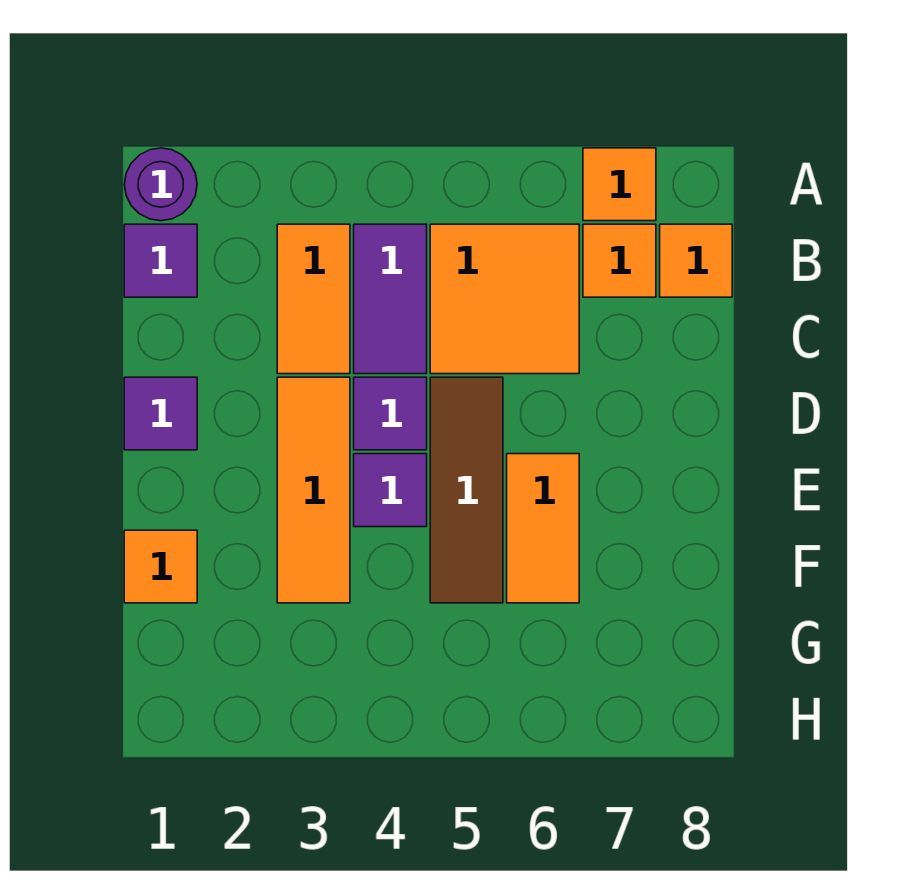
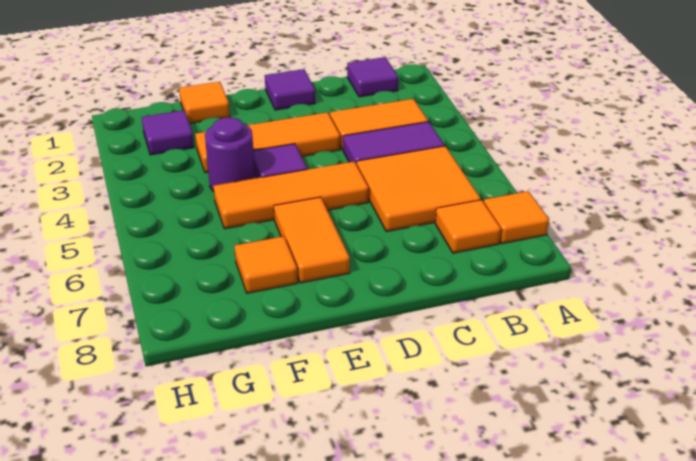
purple 1x1 round brick [124,148,197,221] -> purple 1x1 round brick moved to [205,117,255,191]
orange 1x1 tile [660,224,732,297] -> orange 1x1 tile moved to [234,236,297,293]
purple 1x1 tile [354,377,427,450] -> purple 1x1 tile moved to [142,110,194,155]
brown 1x3 tile [430,377,503,603] -> orange 1x3 tile [213,162,369,229]
orange 1x2 tile [507,454,579,603] -> orange 1x2 tile turned to [274,197,350,283]

